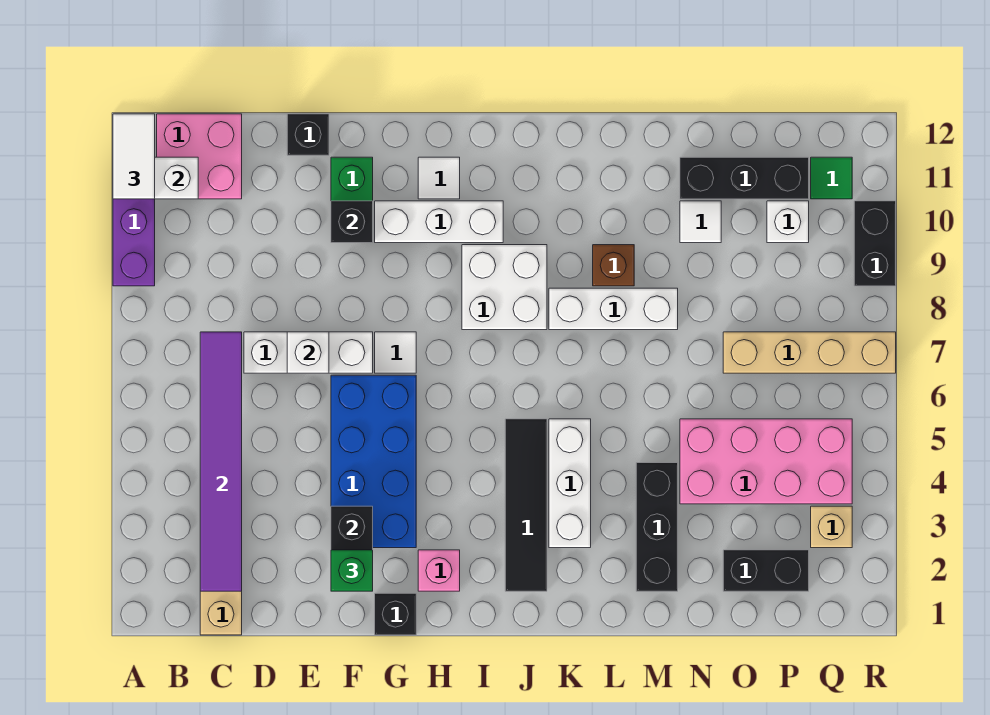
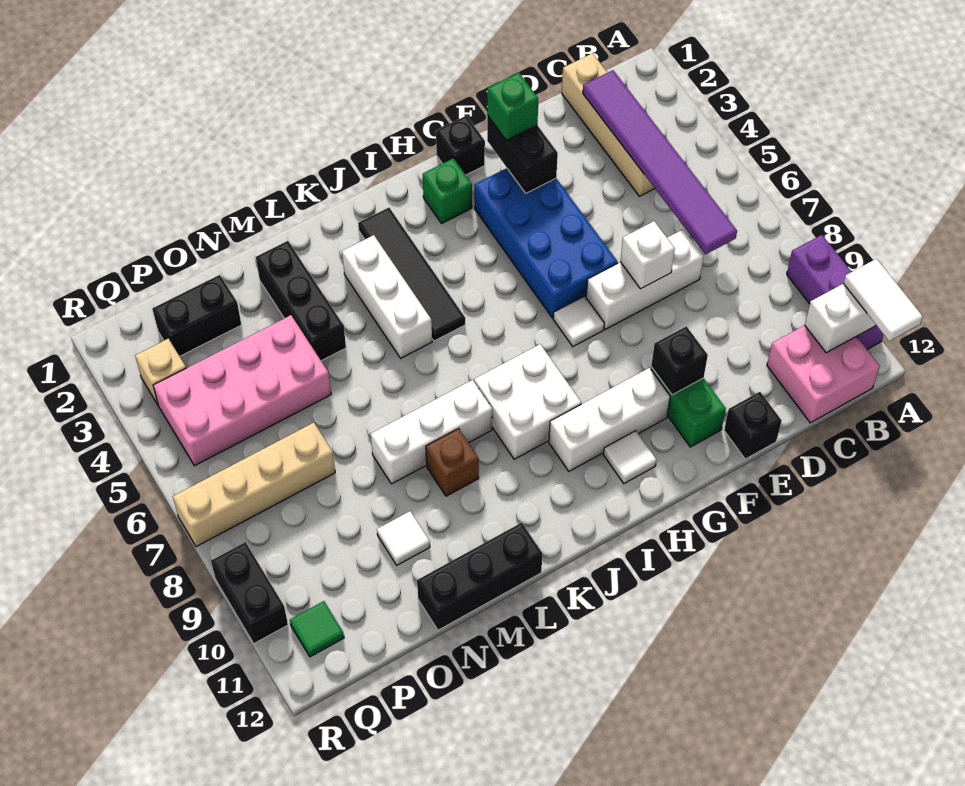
pink 1x1 brick [418,550,460,591] -> green 1x1 brick [423,158,472,223]
black 1x3 brick [680,157,809,199] -> black 1x3 brick moved to [417,523,542,630]
white 1x1 brick [767,201,809,243] -> none

